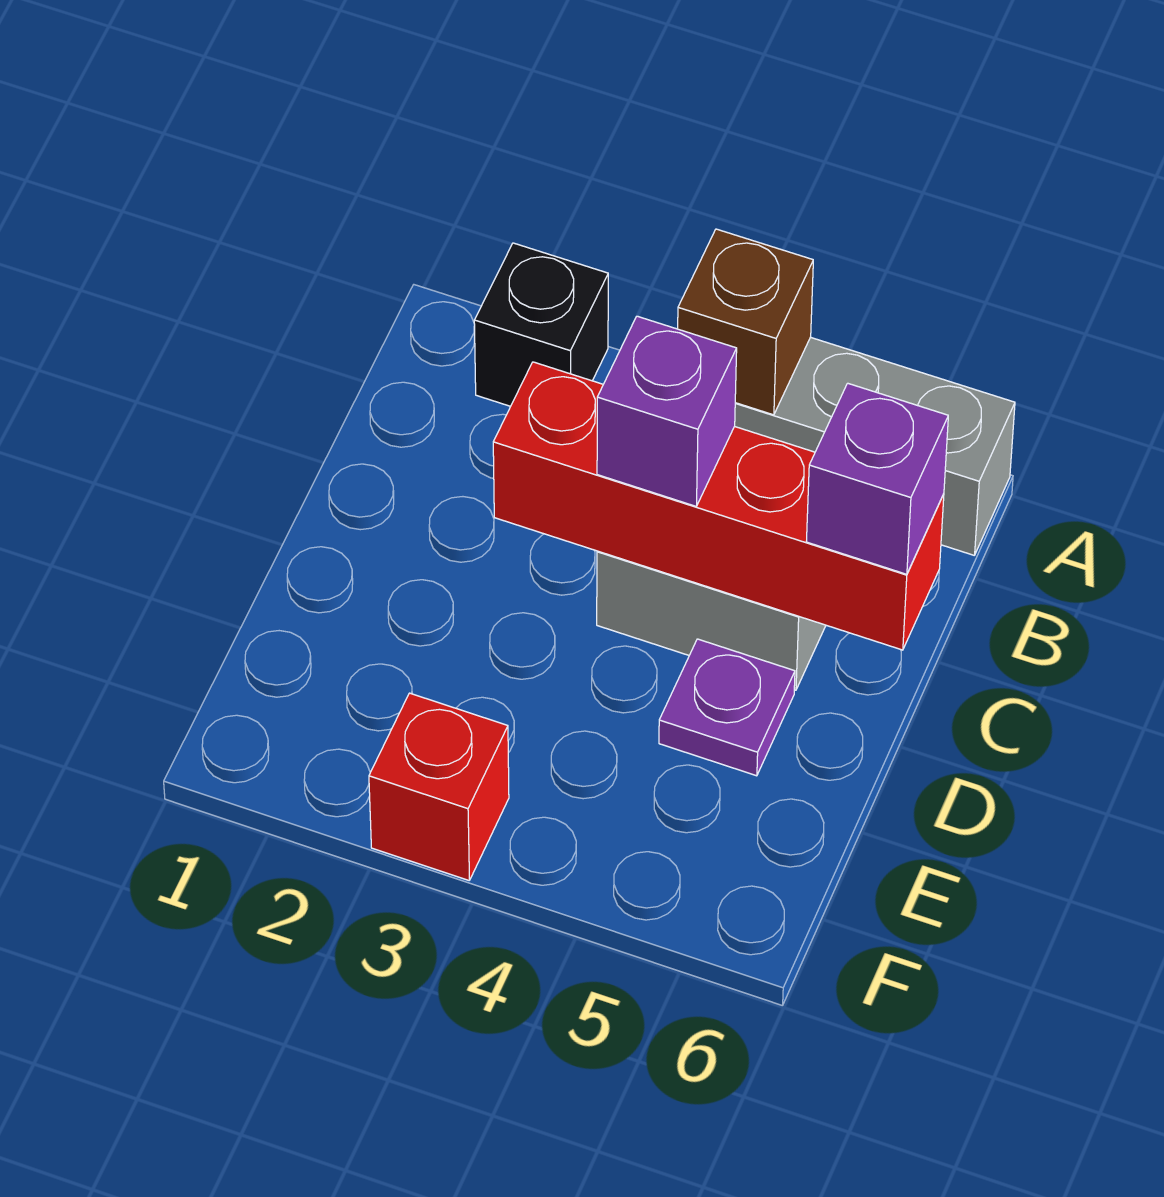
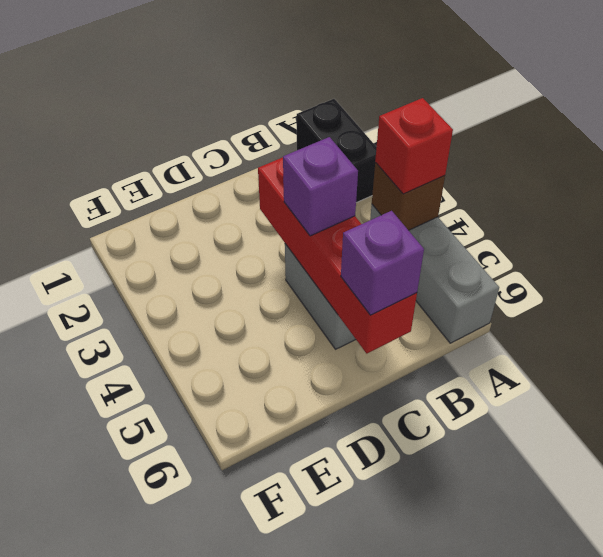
black 1x1 brick [474,243,608,406] -> black 1x2 brick [297,99,377,203]
purple 1x1 plate [659,639,795,776] -> none
red 1x1 brick [369,693,509,880] -> red 1x1 brick moved to [375,98,453,194]

